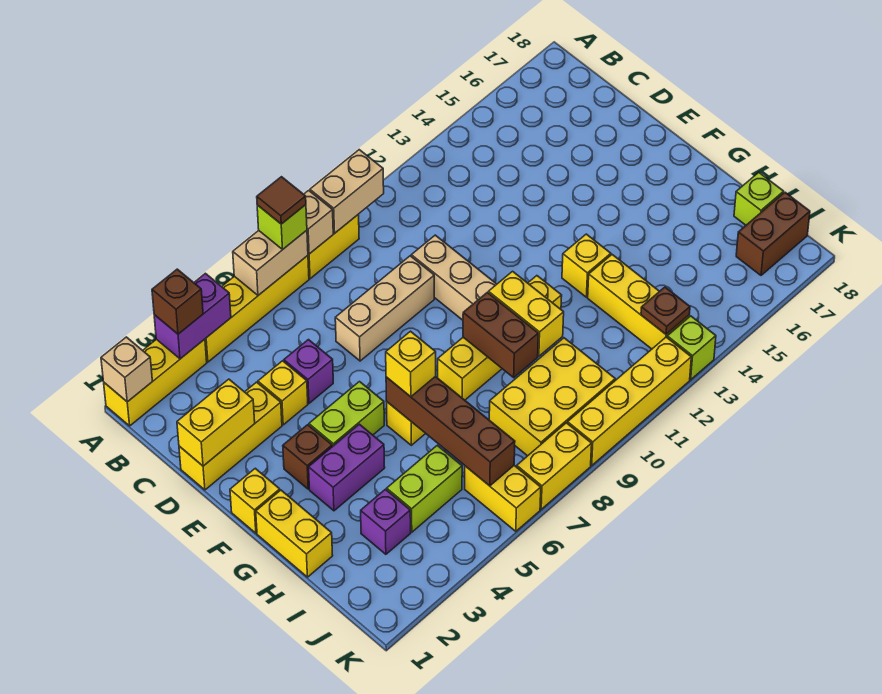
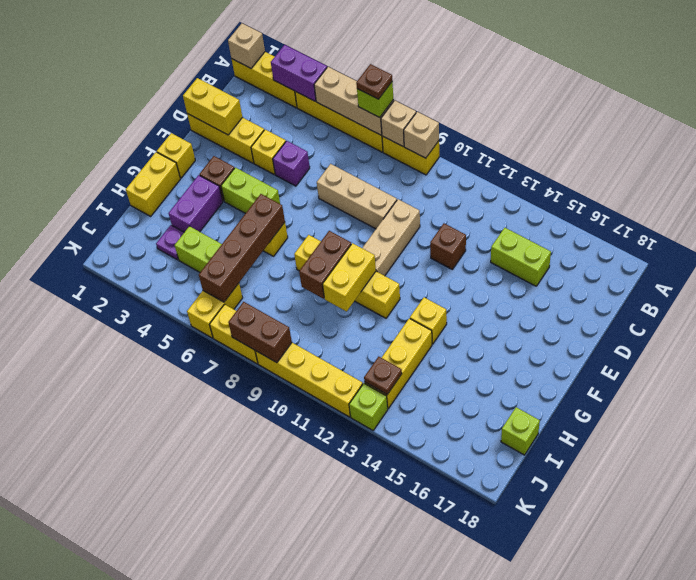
brown 1x1 brick [152,269,203,334] -> brown 1x1 brick moved to [430,223,466,269]
tan 1x2 brick [233,230,308,295] -> tan 1x3 brick [314,67,394,135]
brown 1x1 tile [257,177,306,224] -> brown 1x1 plate [356,64,392,99]
tan 1x2 brick [310,150,384,233] -> tan 1x1 brick [404,112,439,158]
none -> lime 1x2 brick [491,228,551,286]
purple 1x2 brick [309,424,385,511] -> purple 1x2 brick turned to [169,175,223,232]
yellow 1x1 brick [386,331,436,397] -> none
purple 1x1 brick [361,489,411,554] -> purple 1x1 plate [156,225,184,260]
yellow 2x3 brick [489,338,615,456] -> none
brown 1x2 brick [736,192,810,275] -> brown 1x2 brick moved to [228,302,292,363]

